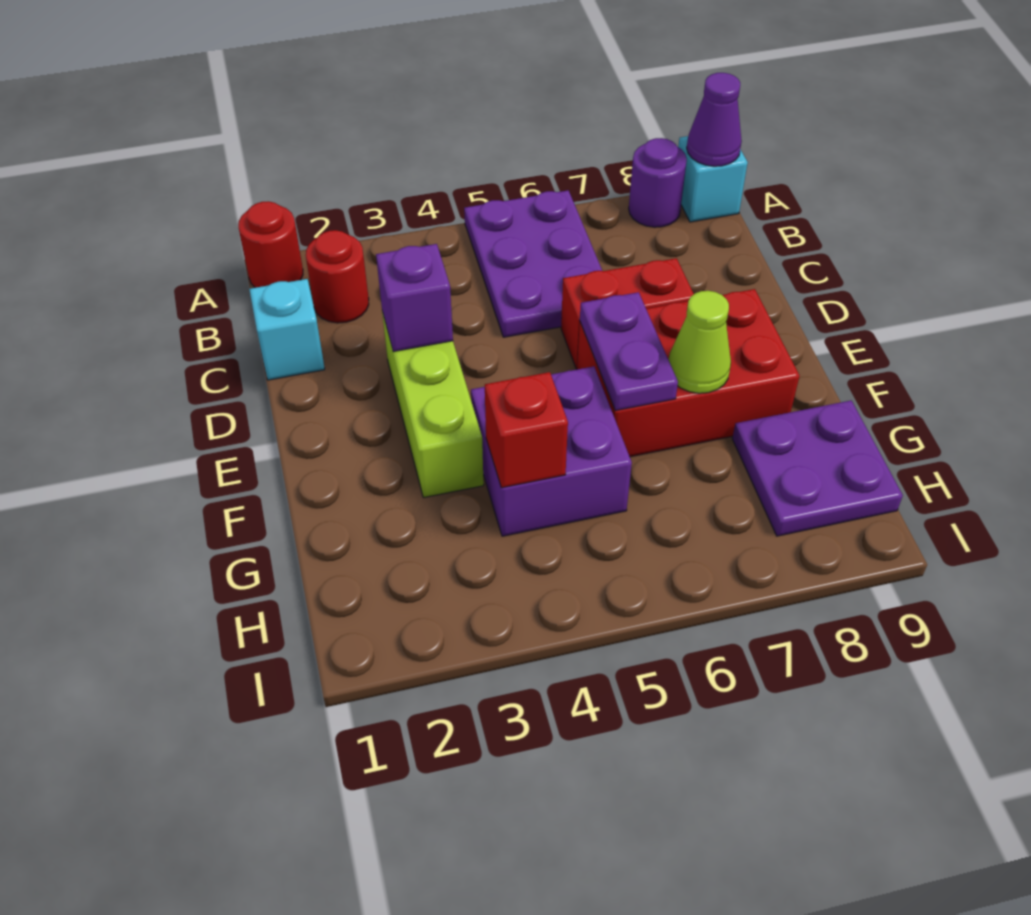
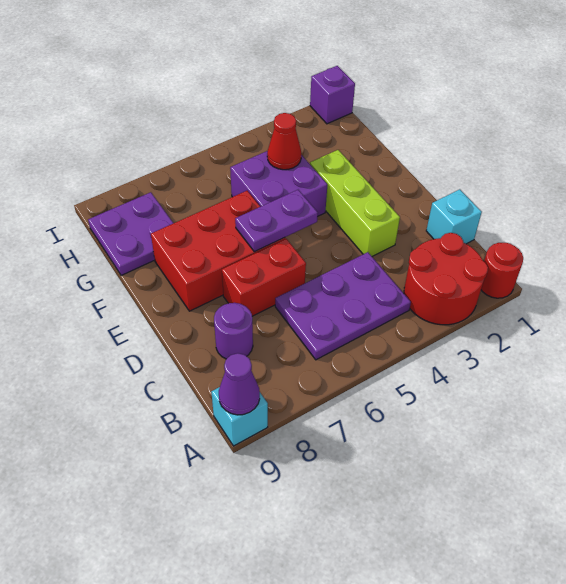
purple 2x3 plate [464,190,602,337] -> purple 2x3 plate turned to [275,252,411,360]
purple 1x1 round brick [629,138,687,227] -> purple 1x1 round brick moved to [214,303,253,359]
red 1x1 round brick [306,230,369,323] -> red 2x2 round brick [404,233,488,325]
purple 1x1 brick [376,244,453,352] -> purple 1x1 brick moved to [310,66,355,124]
purple 1x2 plate [580,292,678,411] -> purple 1x2 plate turned to [235,190,318,252]
lime 1x1 cone [668,291,731,393] -> none
red 1x1 brick [485,372,568,488] -> red 1x1 cone [267,113,301,170]

